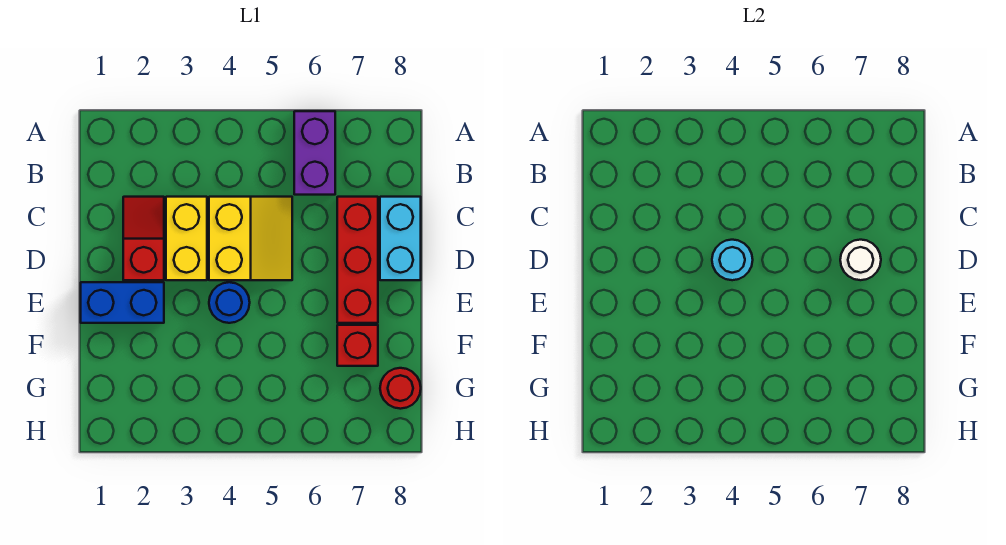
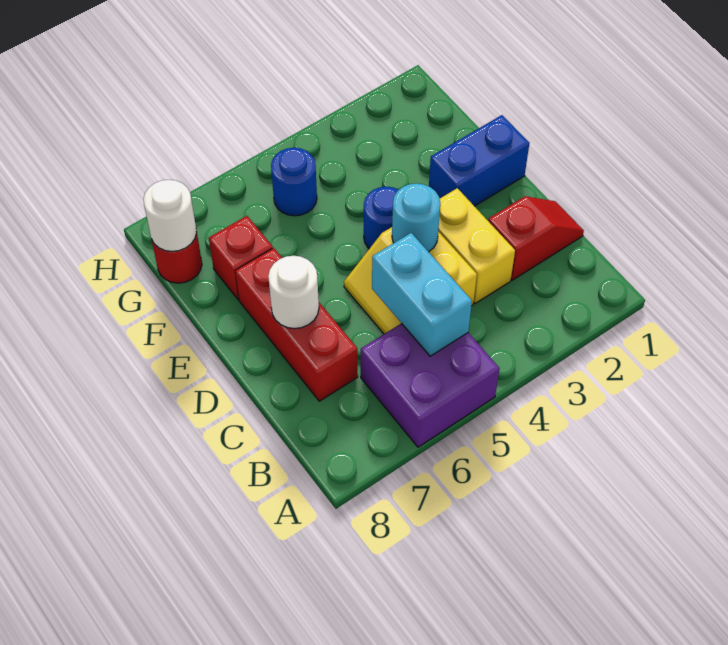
purple 1x2 brick [294,111,335,195] -> purple 2x2 brick [361,323,500,447]
red 1x2 slope [123,197,164,280] -> red 1x2 slope turned to [488,196,584,280]
cyan 1x2 brick [380,197,421,280] -> cyan 1x2 brick moved to [372,233,472,356]
none -> blue 1x1 round brick [271,148,317,216]
none -> white 1x1 round brick [143,180,197,252]

